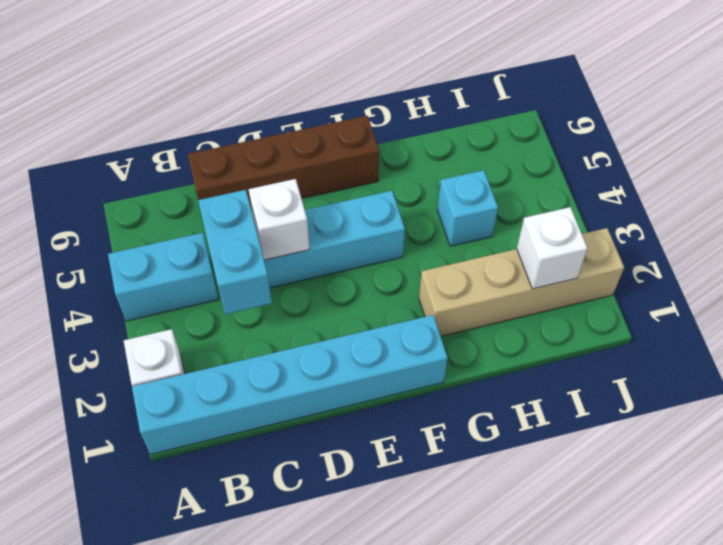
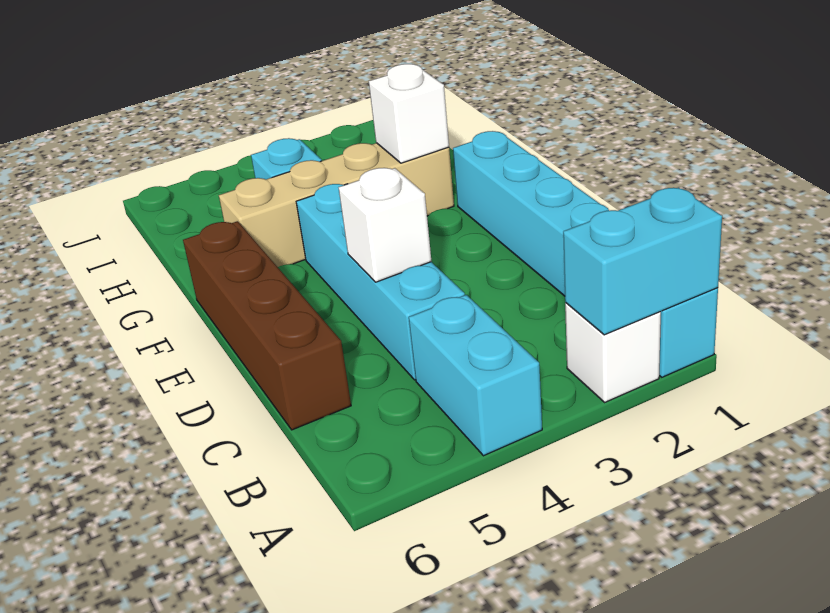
cyan 1x2 brick [198,190,272,314] -> cyan 1x2 brick moved to [563,188,722,335]
tan 1x4 brick [419,228,624,336] -> tan 1x4 brick turned to [219,143,454,267]
white 1x1 brick [517,207,588,289] -> white 1x1 brick moved to [369,64,449,163]

